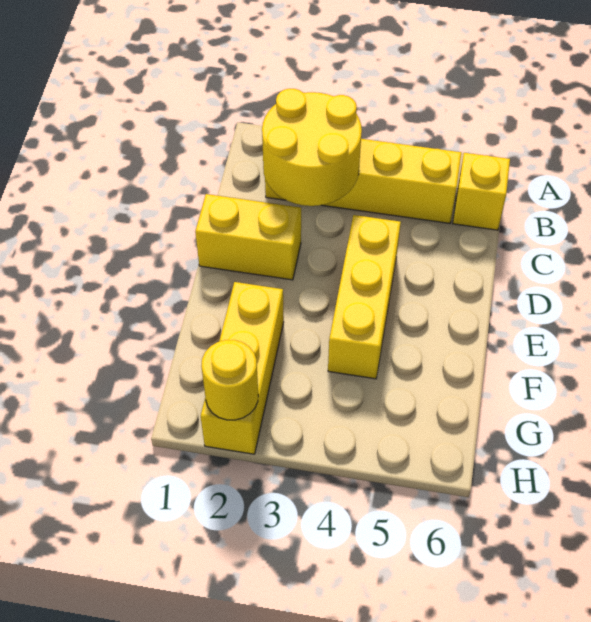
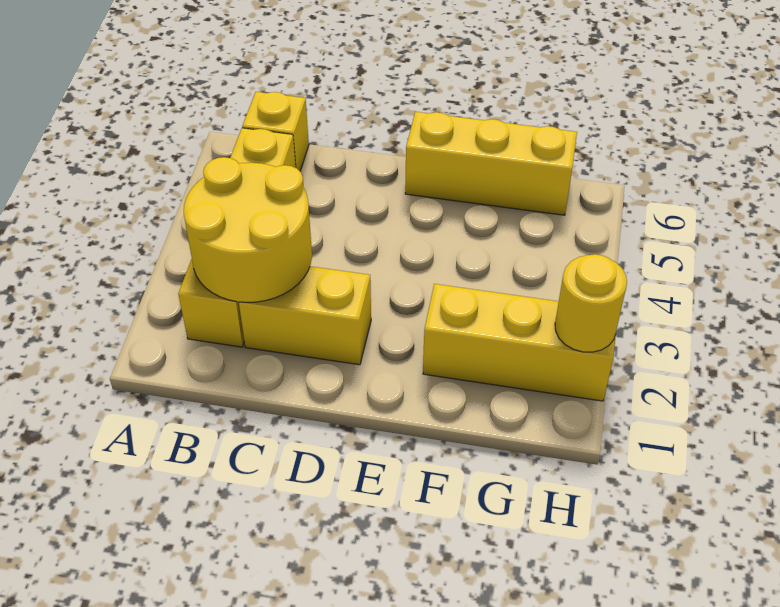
yellow 1x2 brick [195,194,301,280] -> yellow 1x2 brick turned to [239,266,371,365]
yellow 1x3 brick [328,215,401,379] -> yellow 1x3 brick moved to [405,112,577,215]

